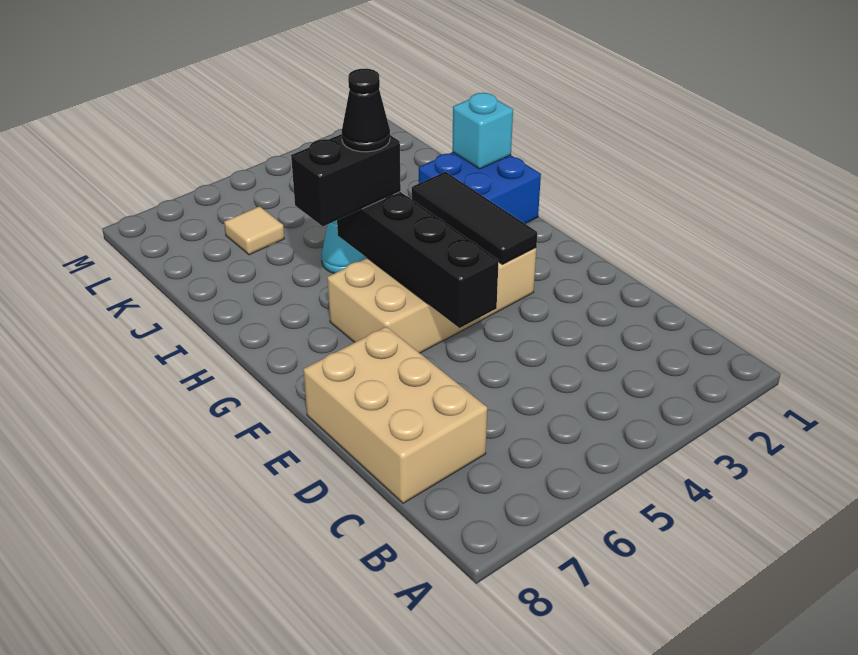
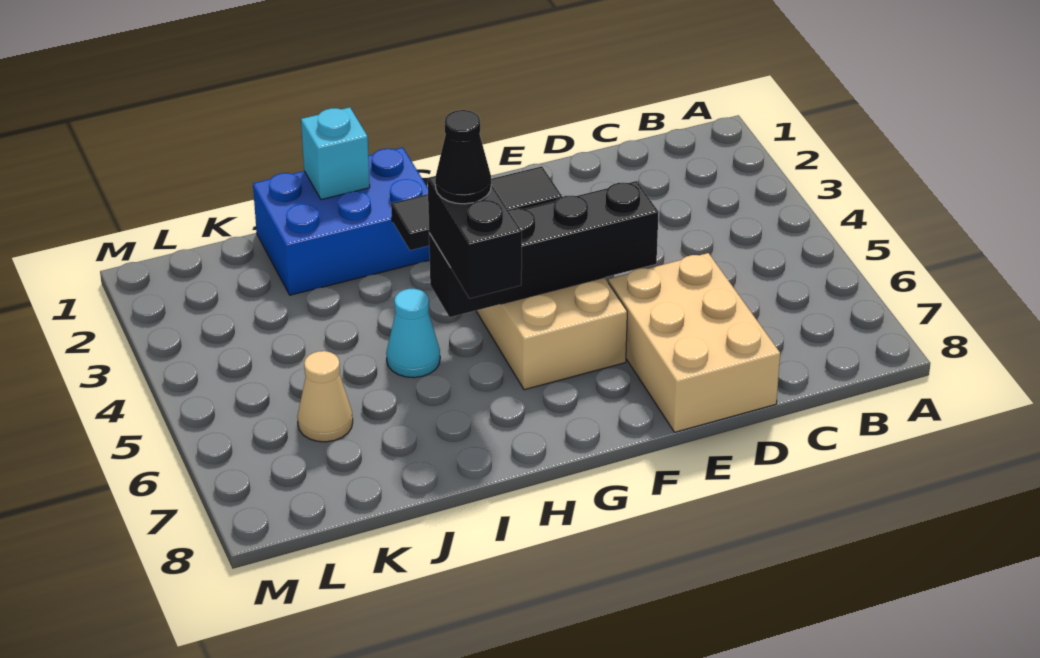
tan 2x3 brick [303,327,487,503] -> tan 2x3 brick turned to [608,253,780,432]
blue 2x2 brick [419,152,541,224] -> blue 2x3 brick [253,147,430,295]
tan 1x1 tile [224,206,284,255] -> tan 1x1 cone [297,351,353,442]

